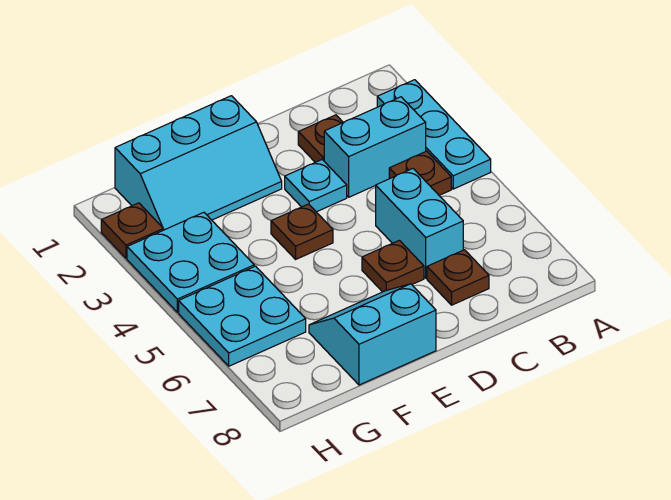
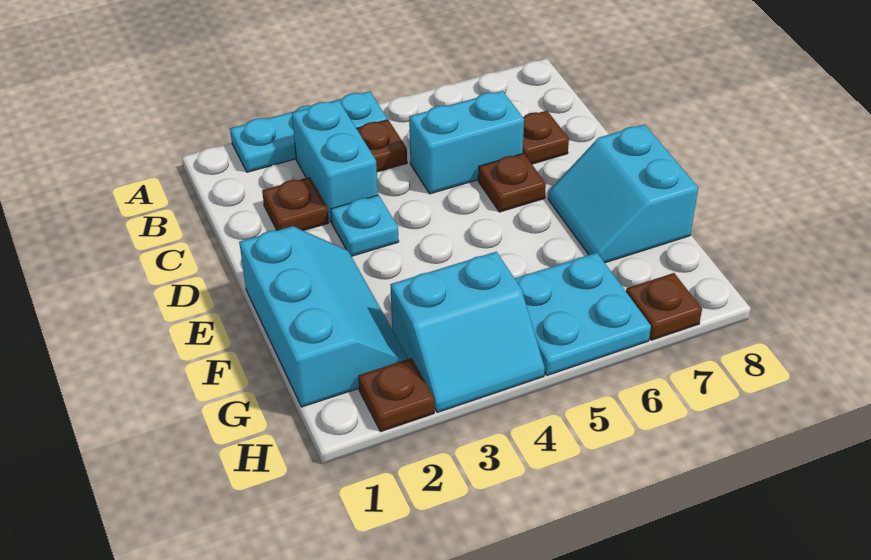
brown 1x1 plate [271,204,333,259] -> brown 1x1 plate moved to [626,273,702,340]
cyan 2x2 plate [127,212,254,312] -> cyan 2x2 slope [390,252,545,412]

